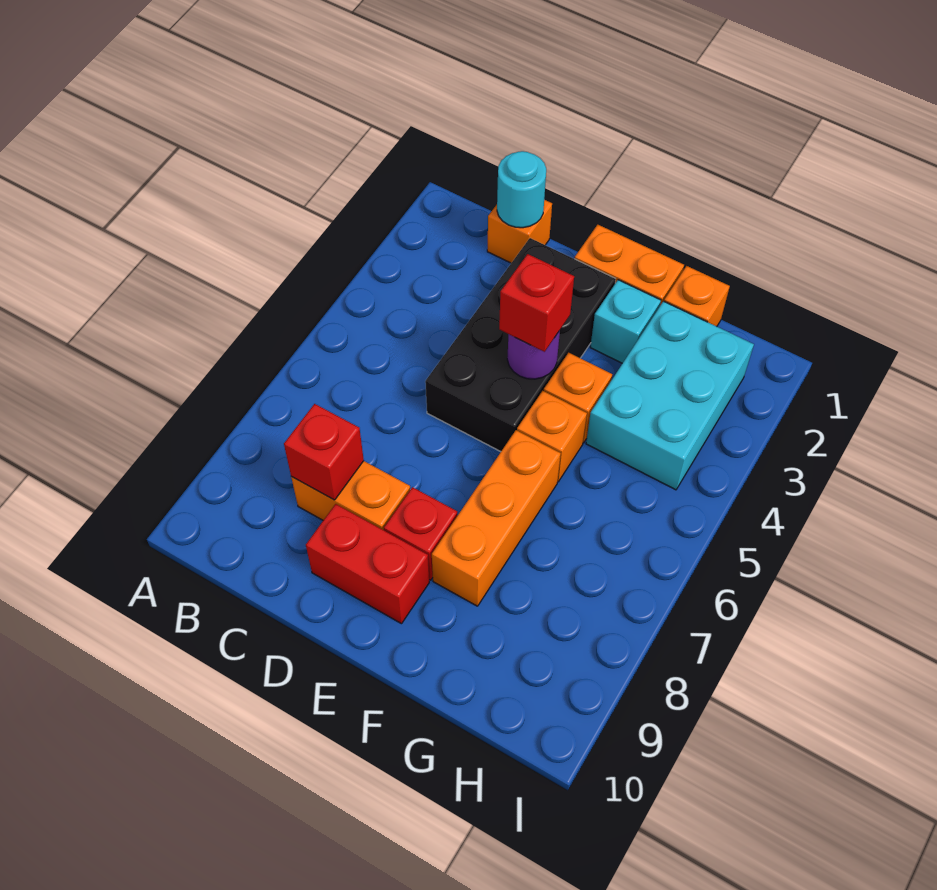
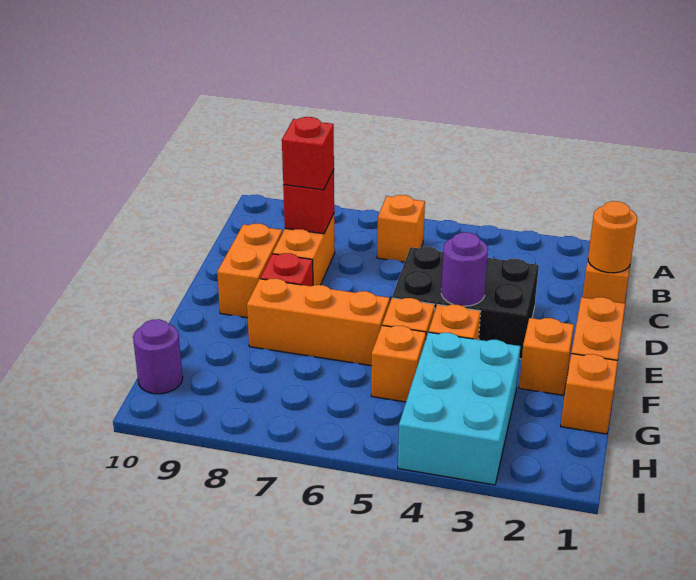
none -> orange 1x1 brick [377,195,425,262]
cyan 1x1 round brick [497,151,546,228] -> orange 1x1 round brick [588,201,637,273]
black 2x4 brick [425,238,616,452] -> black 2x3 brick [392,247,539,359]
red 1x2 brick [306,504,429,624] -> orange 1x2 brick [217,223,282,318]
red 1x1 brick [499,254,574,352] -> red 1x1 brick moved to [282,117,334,190]
cyan 1x1 brick [590,280,661,363] -> orange 1x1 brick [519,318,574,395]
cyan 2x3 brick [586,301,754,490] -> cyan 2x3 brick turned to [398,332,521,485]
none -> orange 1x1 brick [371,325,426,402]
none -> purple 1x1 round brick [133,319,183,394]

